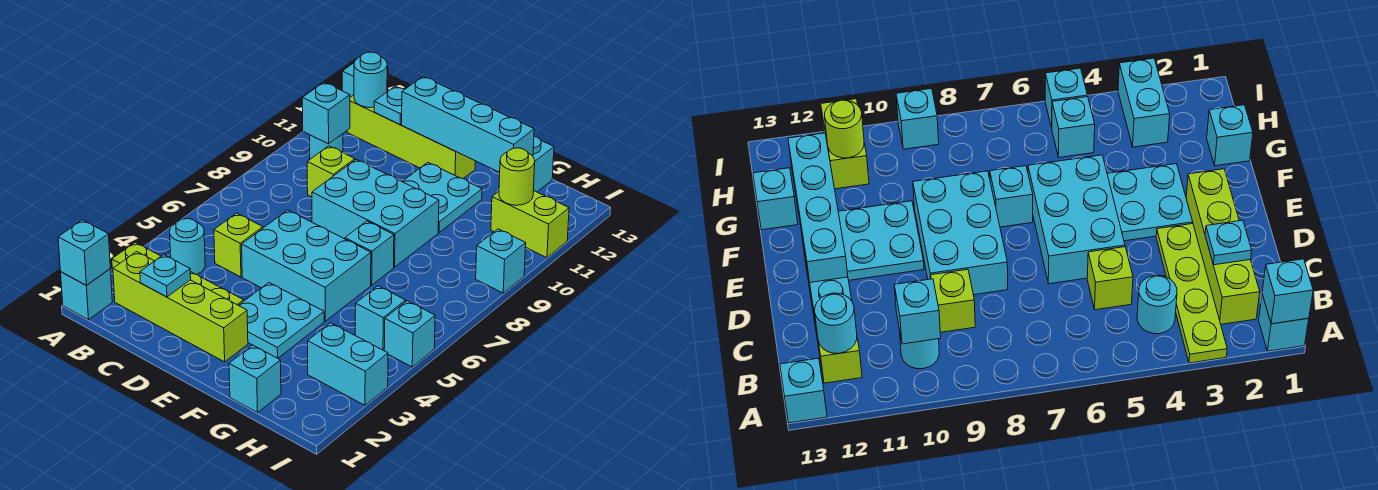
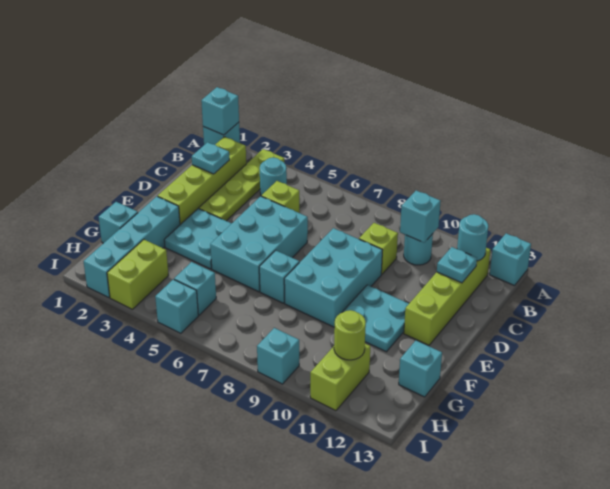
cyan 1x4 brick [402,77,534,172] -> cyan 1x4 brick moved to [83,196,180,298]
cyan 1x2 brick [308,323,388,405] -> lime 1x2 brick [107,240,168,309]

